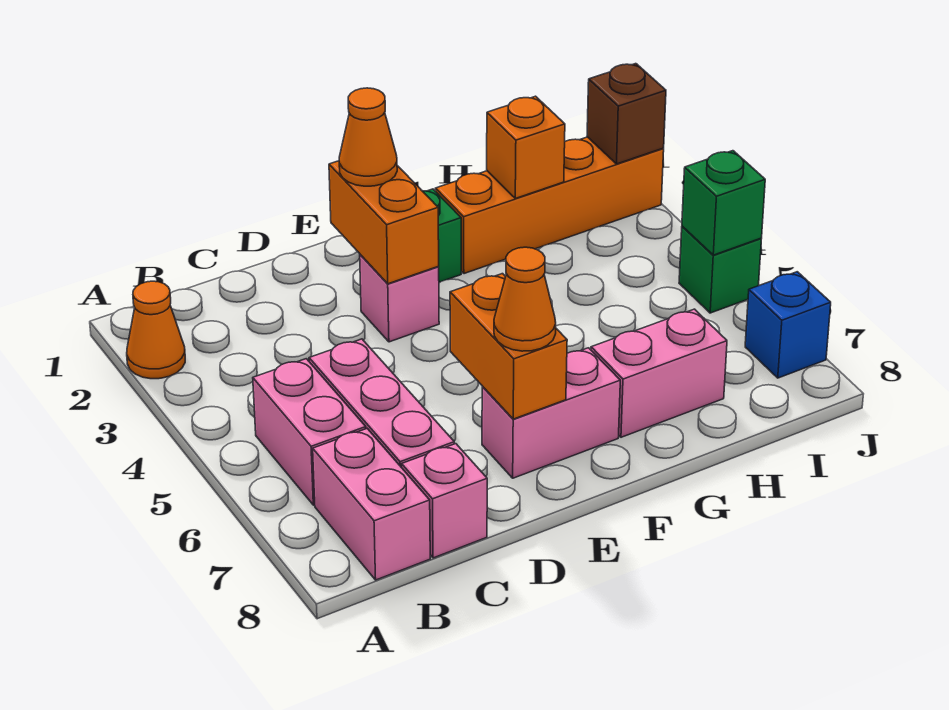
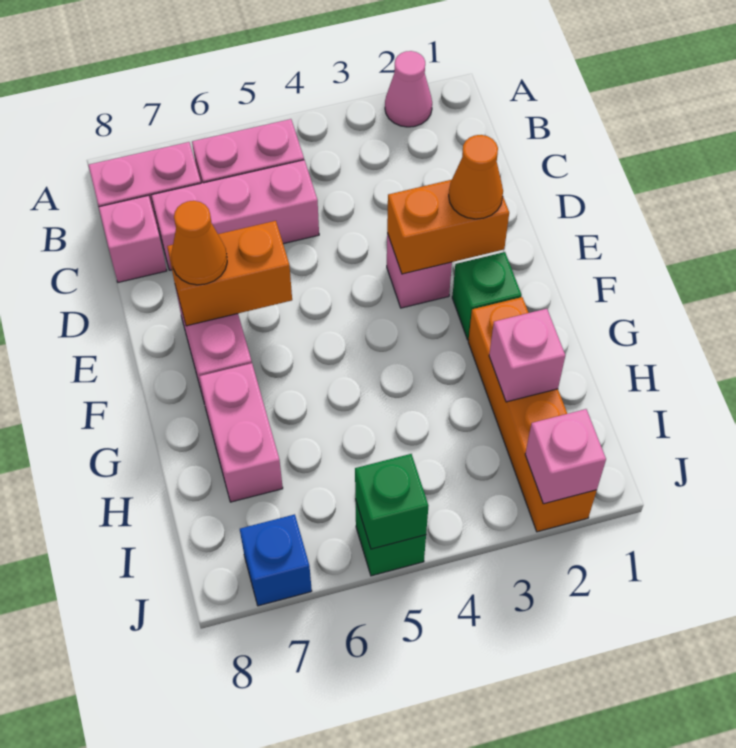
orange 1x1 cone [127,281,185,379] -> pink 1x1 cone [385,51,432,127]
orange 1x1 brick [487,96,565,198] -> pink 1x1 brick [489,309,565,402]
brown 1x1 brick [587,64,666,164] -> pink 1x1 brick [525,409,606,504]

